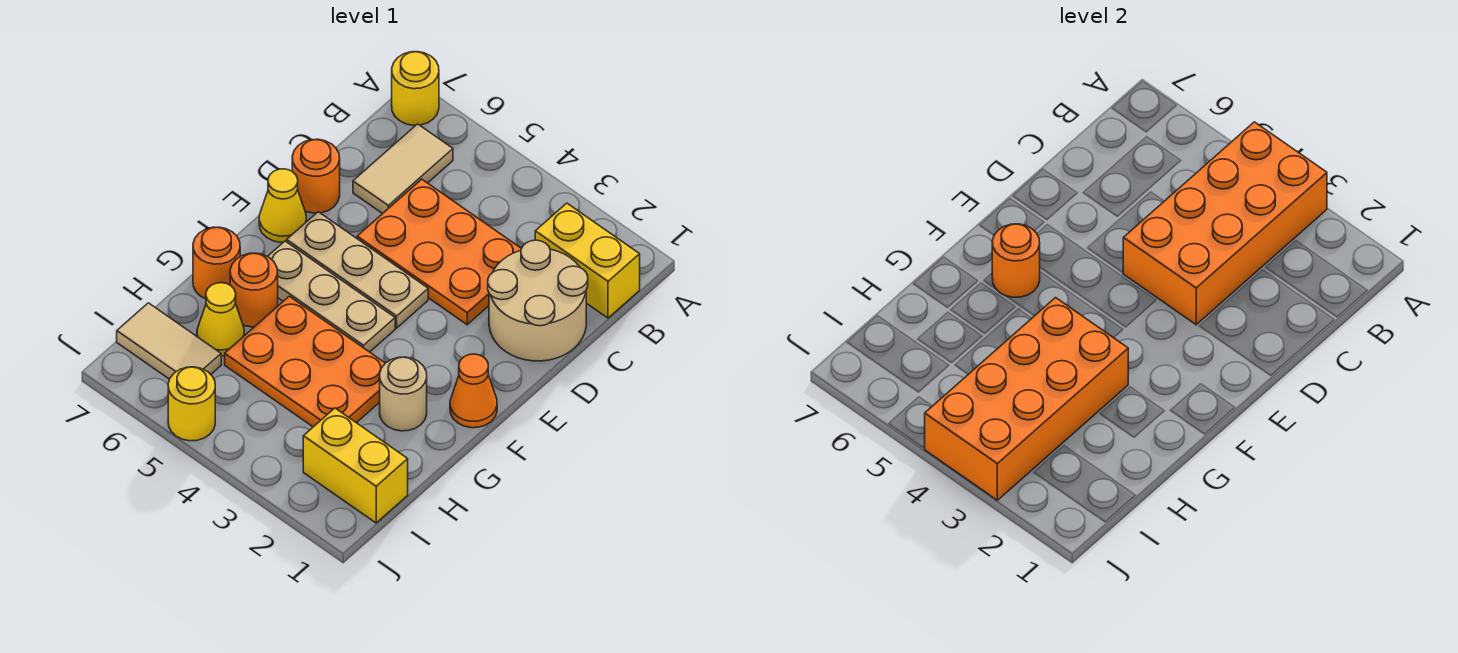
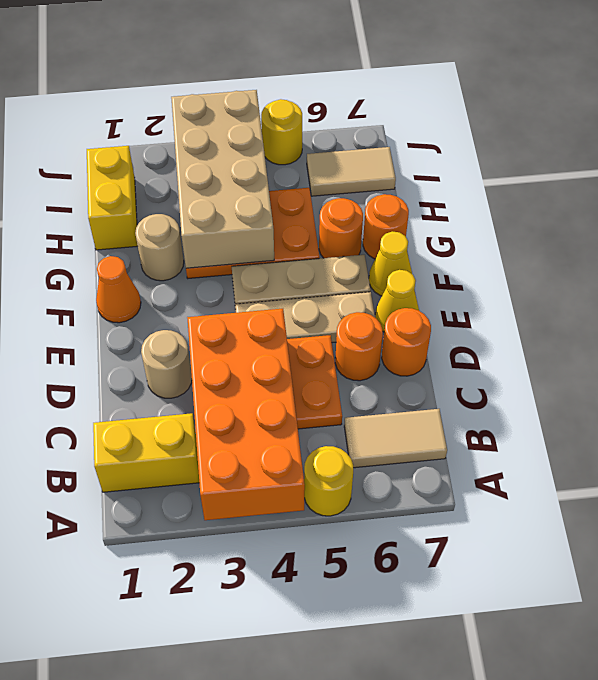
yellow 1x1 round brick [392,52,439,125] -> yellow 1x1 round brick moved to [304,446,353,516]
tan 1x2 tile [353,124,453,214] -> tan 1x2 tile turned to [344,409,447,468]
tan 2x2 round brick [488,240,588,361] -> tan 1x1 round brick [141,330,192,398]
orange 1x1 round brick [992,224,1040,297] -> orange 1x1 round brick moved to [335,312,383,381]
orange 2x4 brick [925,298,1128,500] -> tan 2x4 brick [171,90,274,268]
yellow 1x1 cone [197,283,244,356] -> yellow 1x1 cone moved to [369,231,412,296]
yellow 1x2 brick [303,408,408,523] -> yellow 1x2 brick turned to [87,146,138,250]

